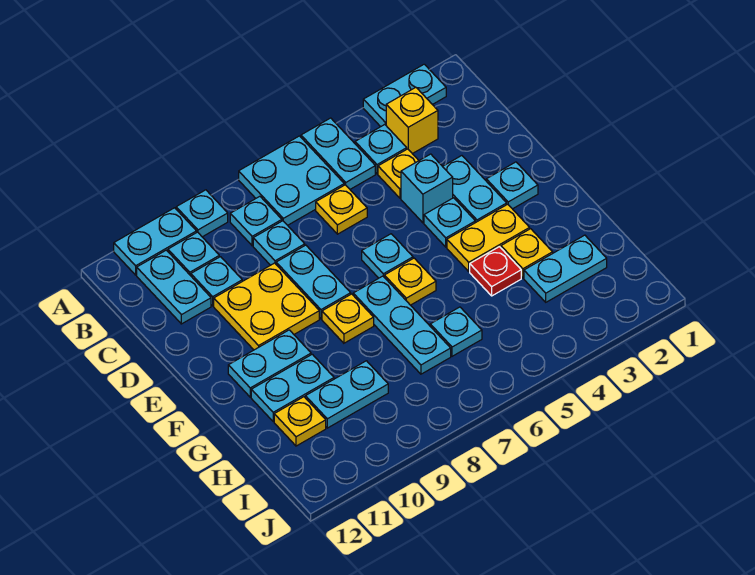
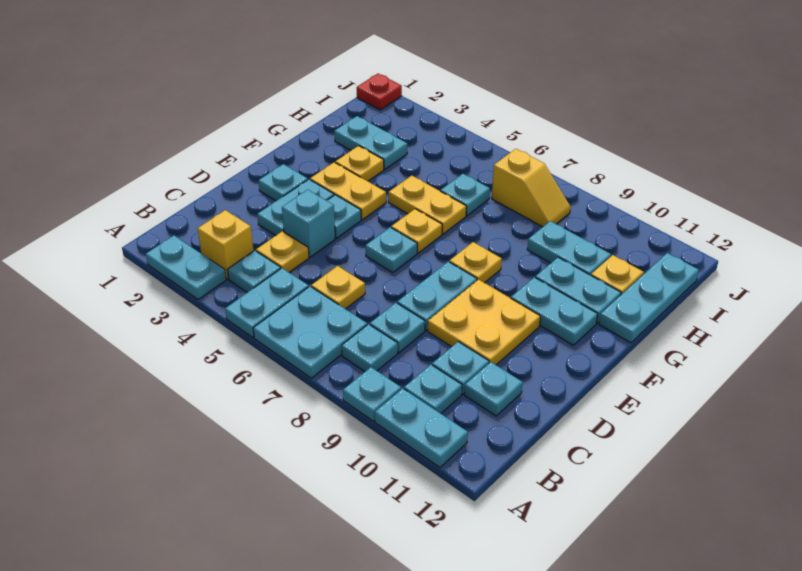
cyan 1x2 plate [137,250,211,324] -> cyan 1x1 plate [464,362,523,416]
cyan 1x3 plate [353,276,451,374] -> cyan 1x3 plate moved to [599,253,699,343]
red 1x1 plate [470,247,521,296] -> red 1x1 plate moved to [357,74,402,110]
none -> yellow 1x2 plate [389,176,466,234]
none -> yellow 1x2 slope [492,149,571,227]

